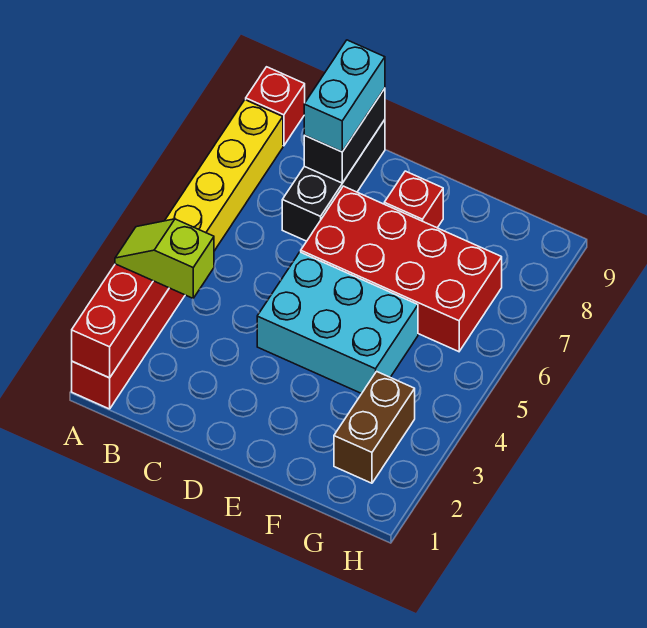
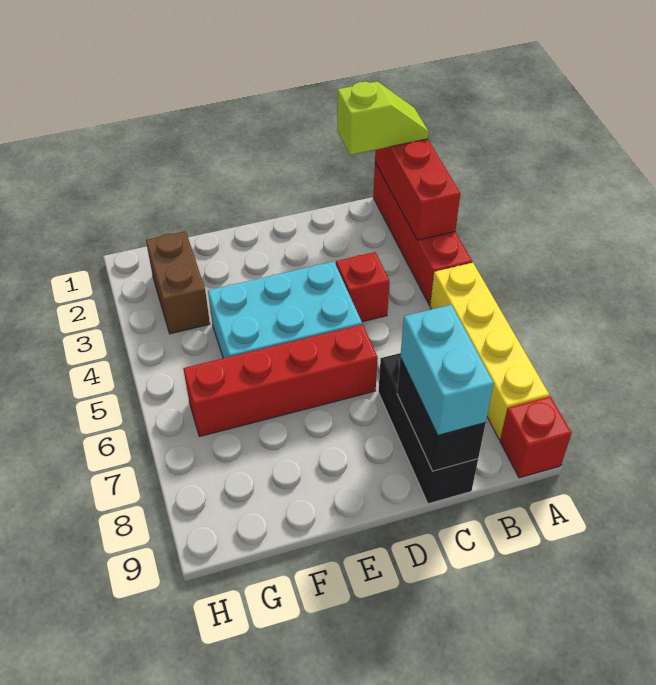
lime 1x2 slope [115,219,214,298] -> lime 1x2 slope moved to [337,81,429,155]
red 2x4 brick [301,186,502,352] -> red 1x4 brick [183,324,378,437]
red 1x1 brick [384,171,443,228] -> red 1x1 brick moved to [336,252,390,322]

